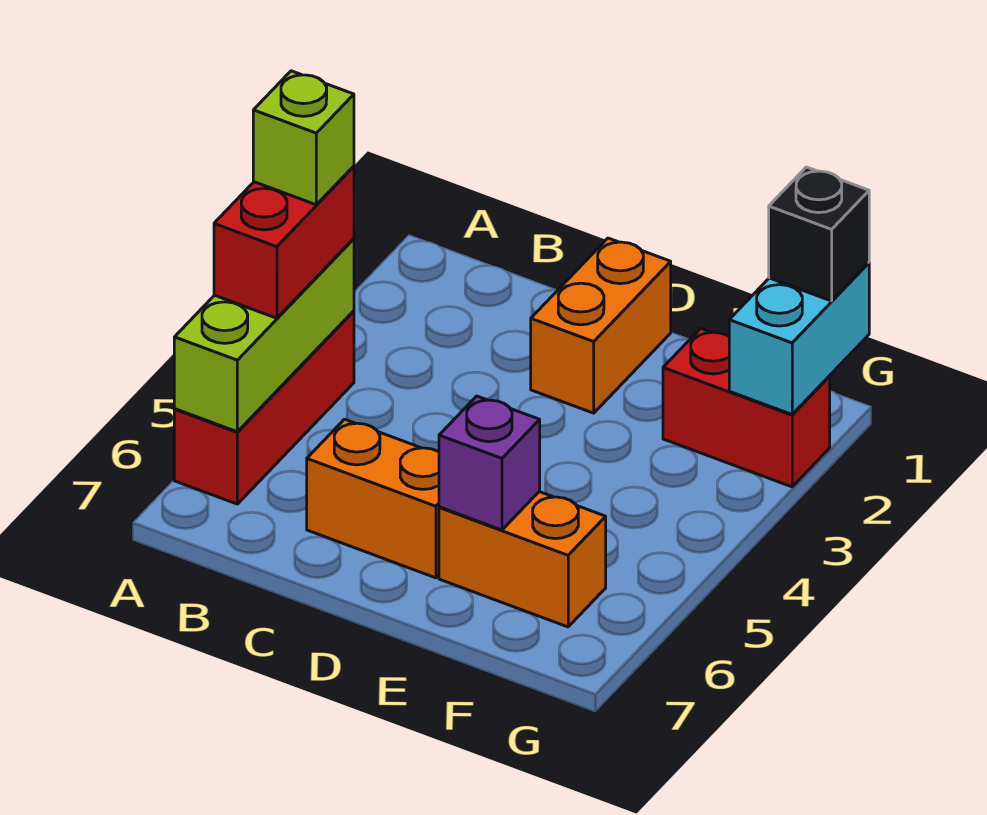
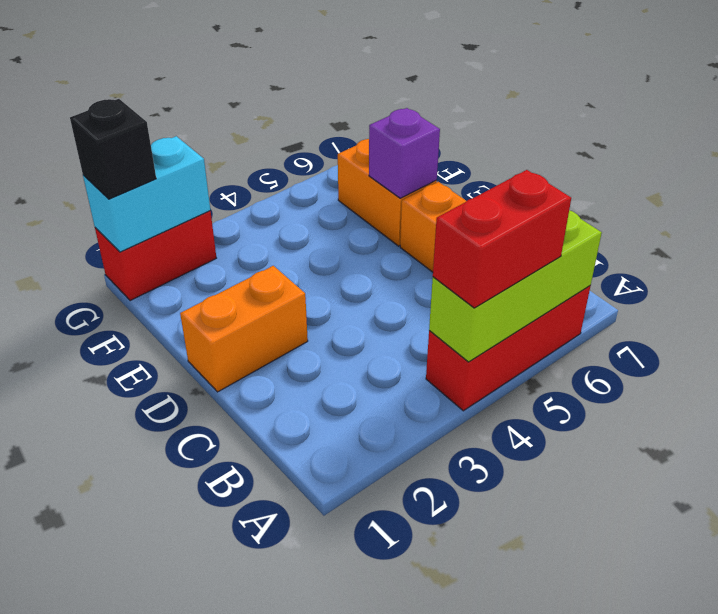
lime 1x1 brick [253,71,354,205] -> none
red 1x2 brick [663,328,830,487] -> red 1x2 brick turned to [95,211,216,301]

